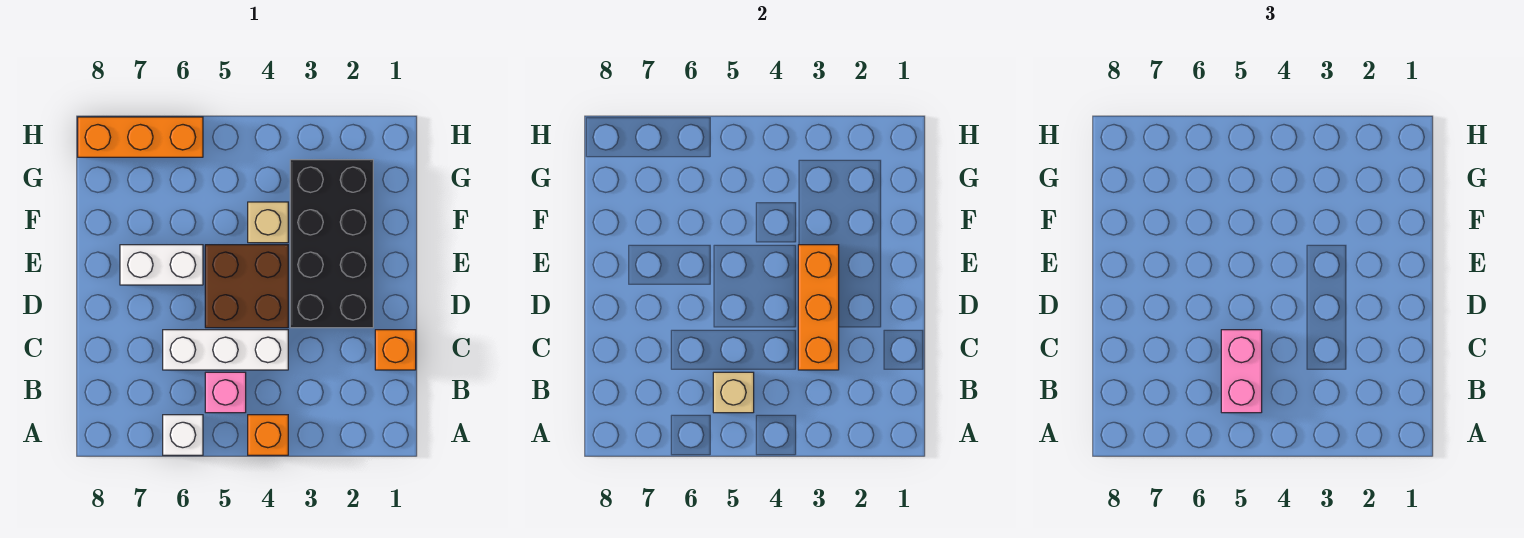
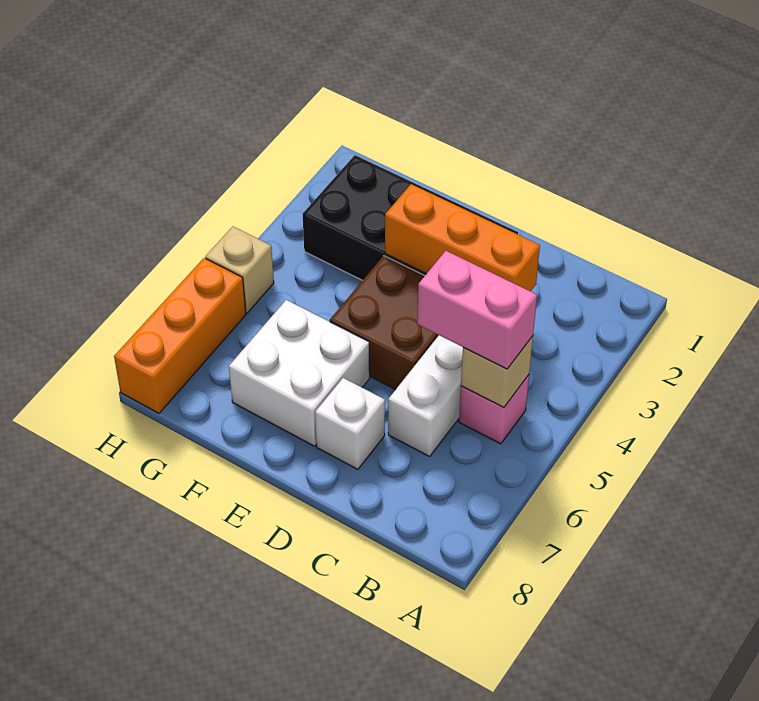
orange 1x1 brick [248,415,288,455] -> none
white 1x1 brick [163,415,203,455] -> white 1x1 brick moved to [315,378,385,469]
orange 1x1 brick [375,330,416,370] -> none
white 1x2 brick [120,245,203,285] -> white 2x2 brick [229,300,370,446]
tan 1x1 brick [248,202,288,243] -> tan 1x1 brick moved to [205,227,274,313]

